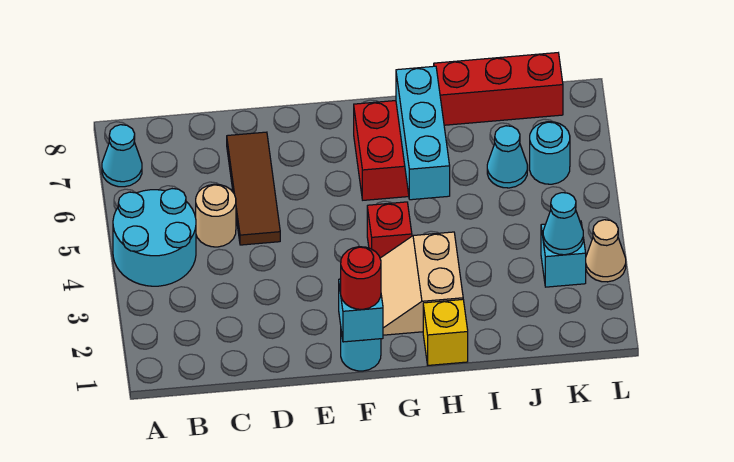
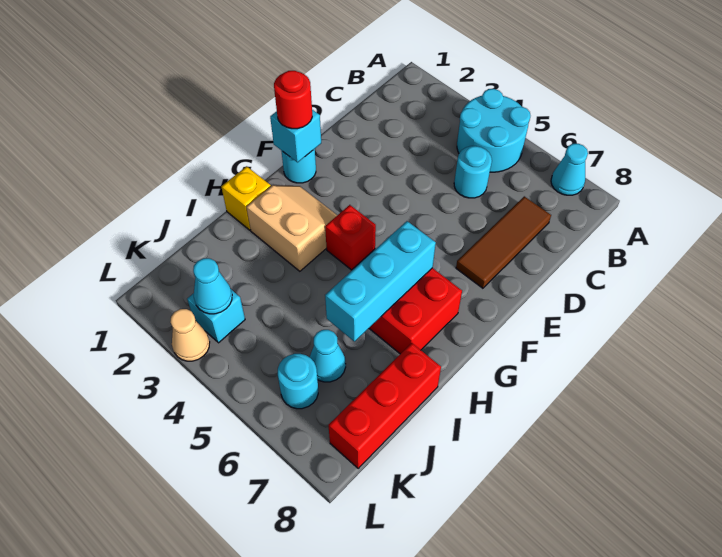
tan 1x1 round brick [196,184,236,247] -> cyan 1x1 round brick [454,146,492,198]
brown 1x3 tile [227,132,280,245] -> brown 1x3 tile turned to [456,196,551,288]
cyan 1x3 brick [396,66,450,200] -> cyan 1x3 brick turned to [325,221,436,341]

